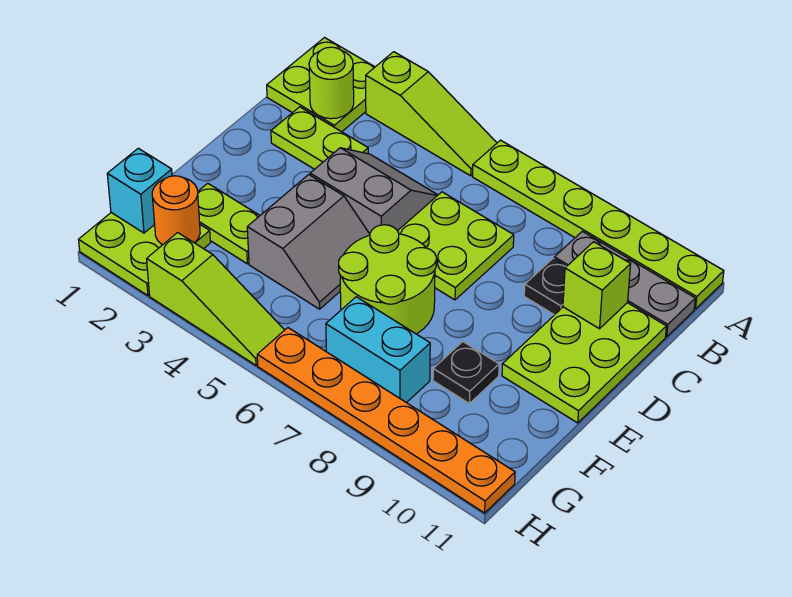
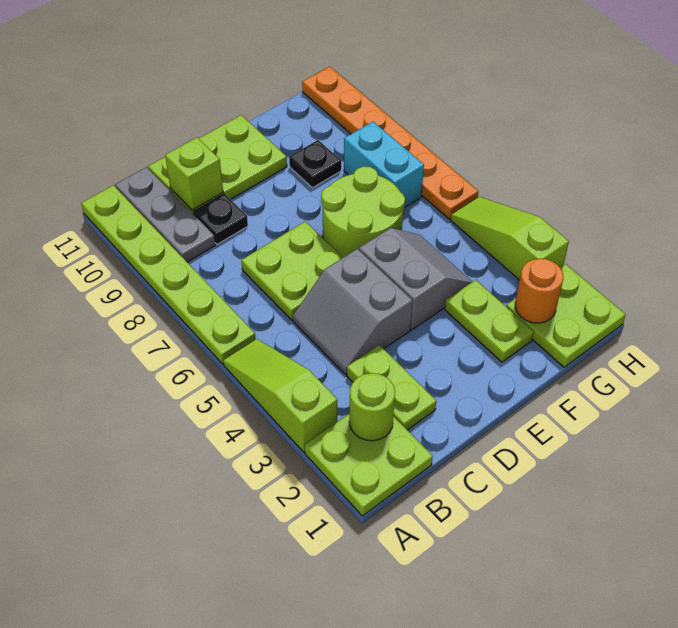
grey 2x2 slope [247,175,370,309] -> grey 2x2 slope turned to [359,228,472,330]
cyan 1x1 brick [107,148,172,233] -> none

